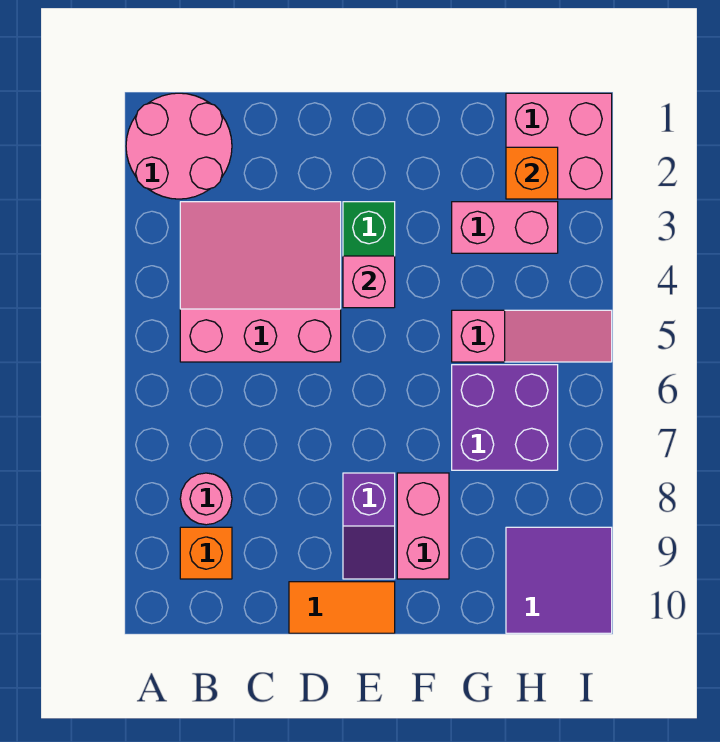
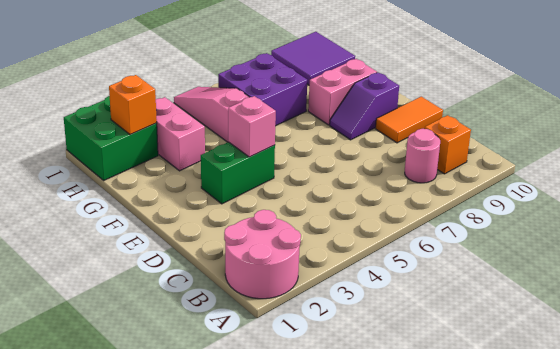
pink 3x3 slope [180,202,341,362] -> none
orange 1x2 tile [289,582,395,633] -> orange 1x2 tile turned to [376,97,443,143]
purple 1x2 slope [343,473,395,579] -> purple 1x2 slope turned to [330,72,399,140]
pink 2x2 brick [506,93,612,199] -> green 2x2 brick [64,96,158,180]

